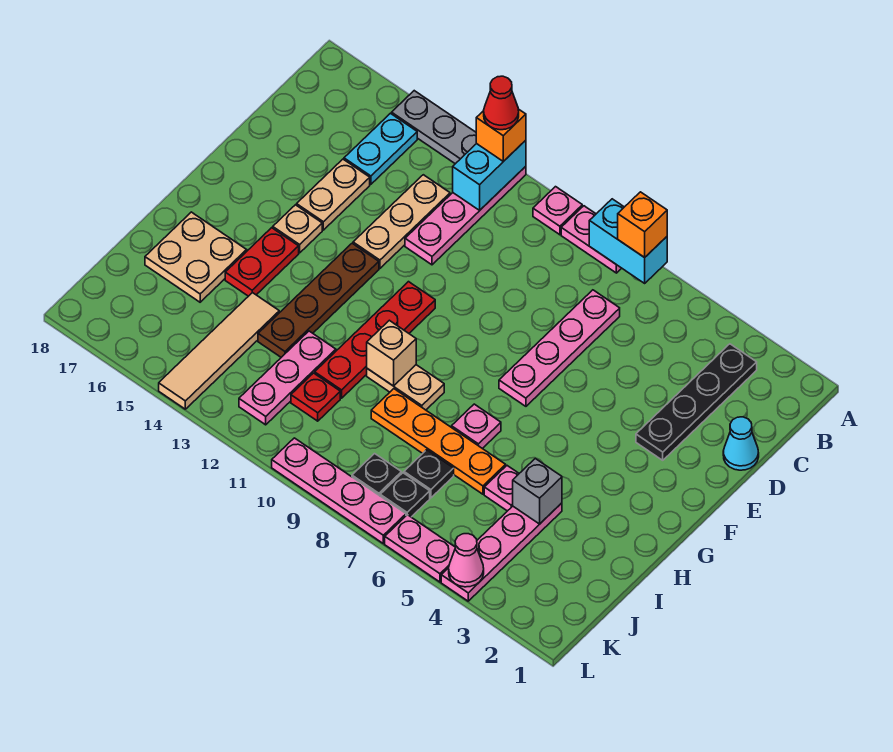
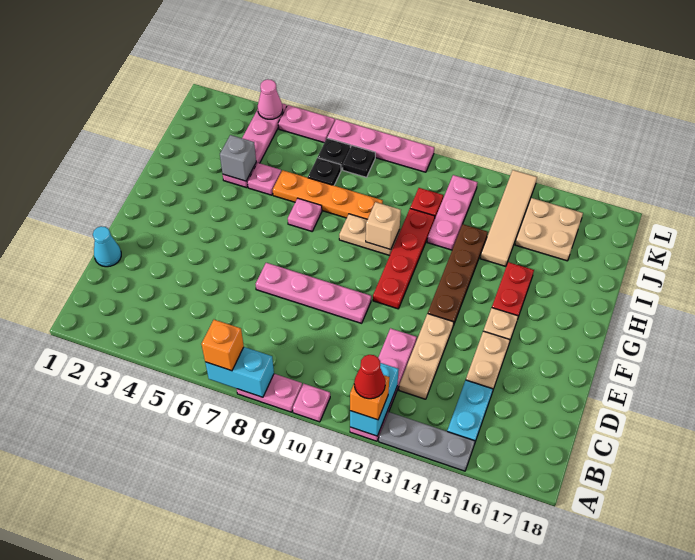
black 1x4 plate [636,344,757,460] -> none
pink 1x4 plate [499,290,620,406] -> pink 1x4 plate turned to [256,263,371,323]
tan 2x2 plate [145,212,247,302] -> tan 2x2 plate moved to [515,198,583,261]

